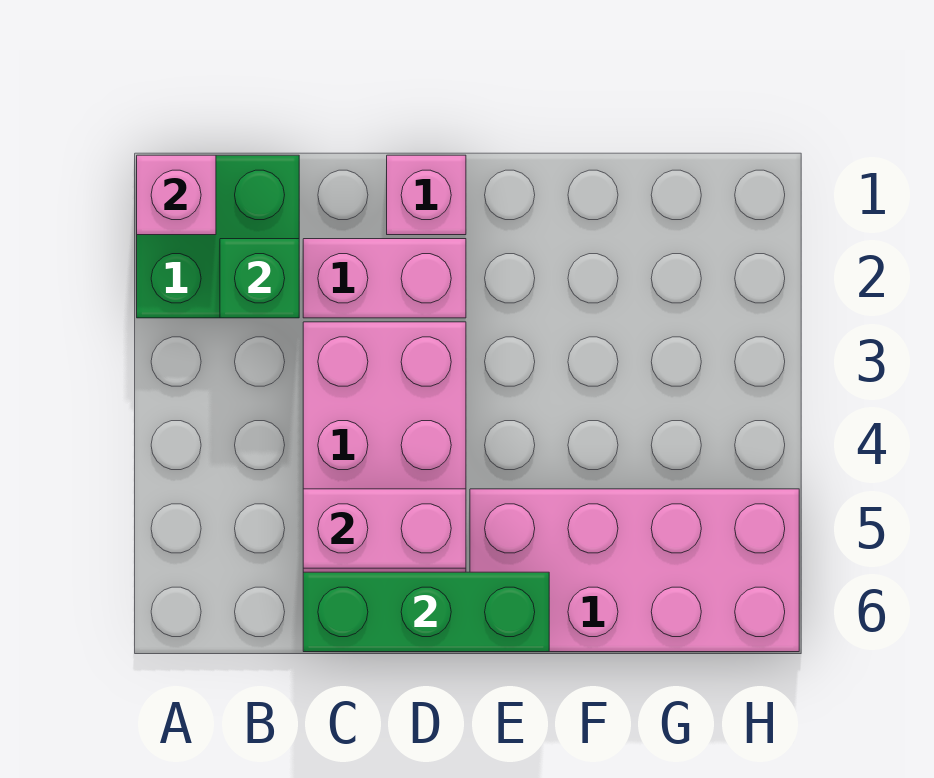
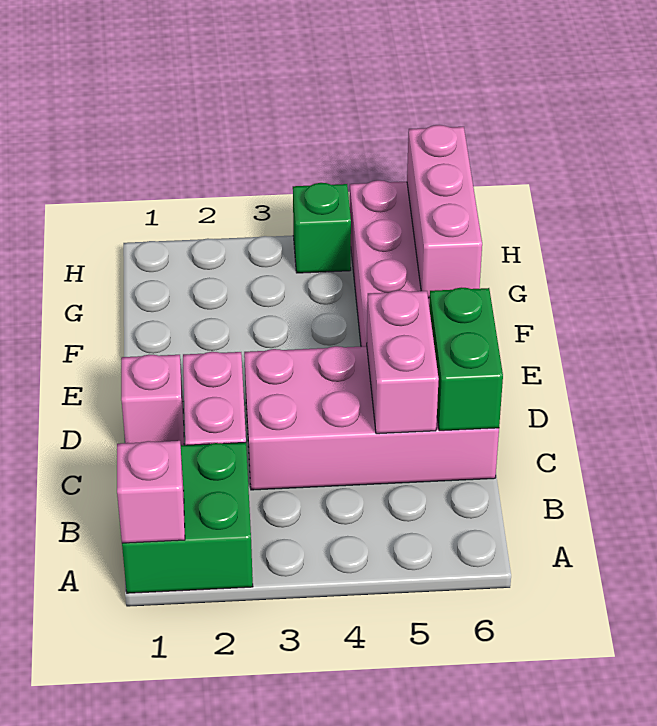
green 1x1 brick [220,239,299,318] -> green 1x1 brick moved to [293,183,351,273]
green 1x3 brick [303,572,549,652] -> green 1x2 brick [429,288,503,431]
none -> pink 1x3 brick [407,125,482,298]

